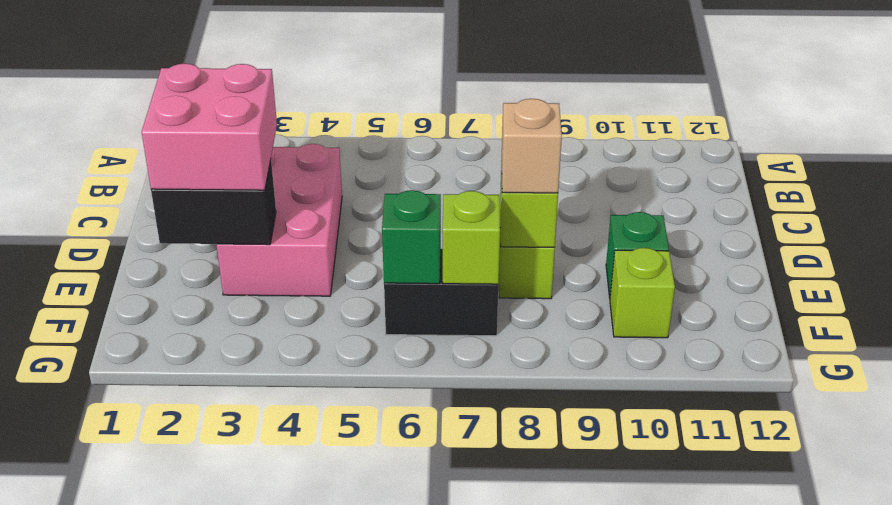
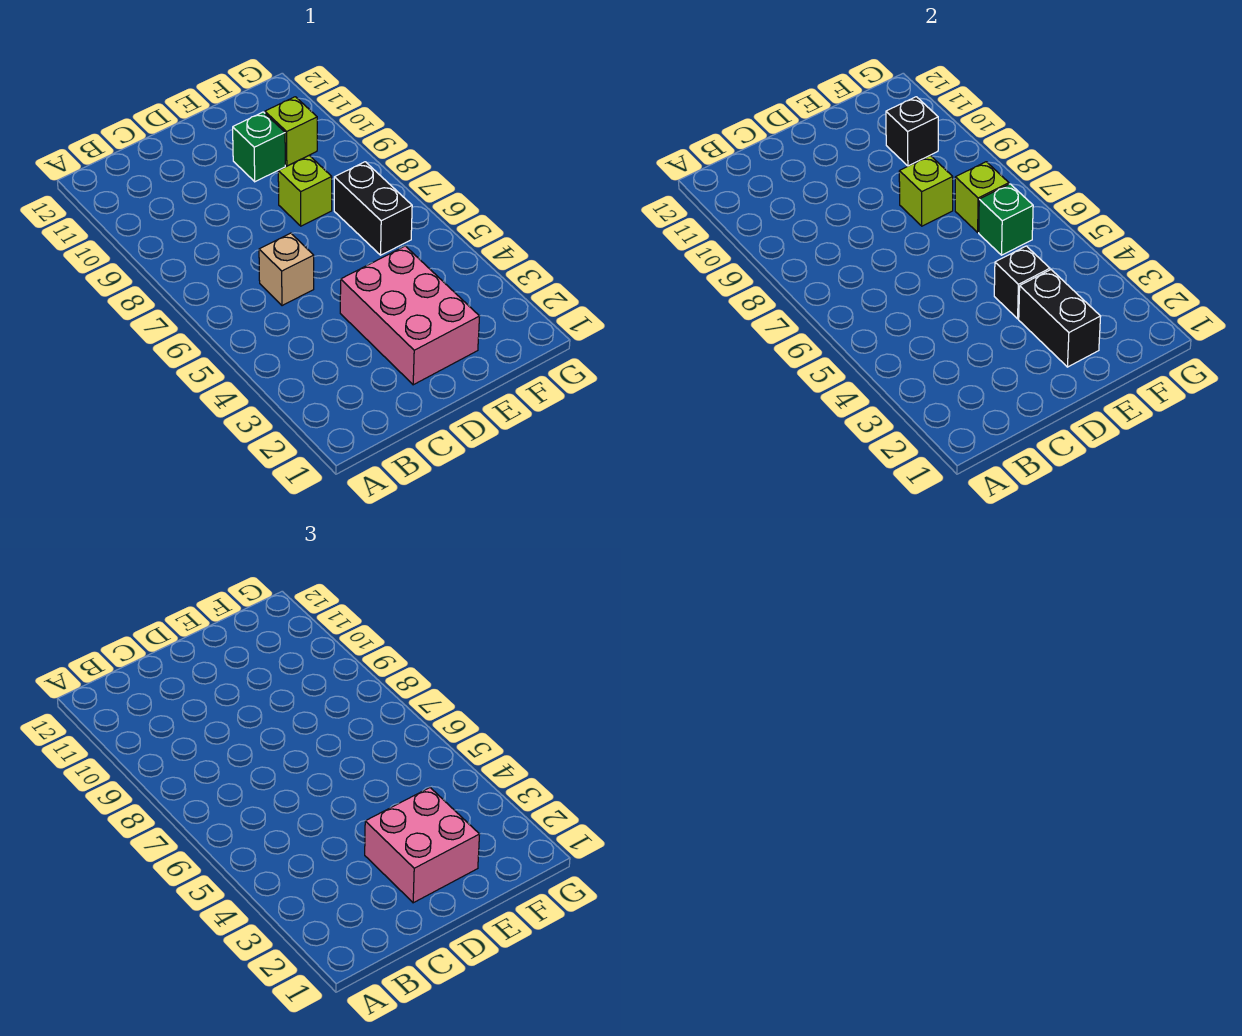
pink 2x3 brick [217,144,342,296] -> pink 2x3 brick turned to [340,246,480,385]
none -> black 1x1 brick [994,246,1050,319]
tan 1x1 brick [501,99,562,193] -> tan 1x1 brick moved to [259,233,314,306]
none -> black 1x1 brick [886,97,938,166]

